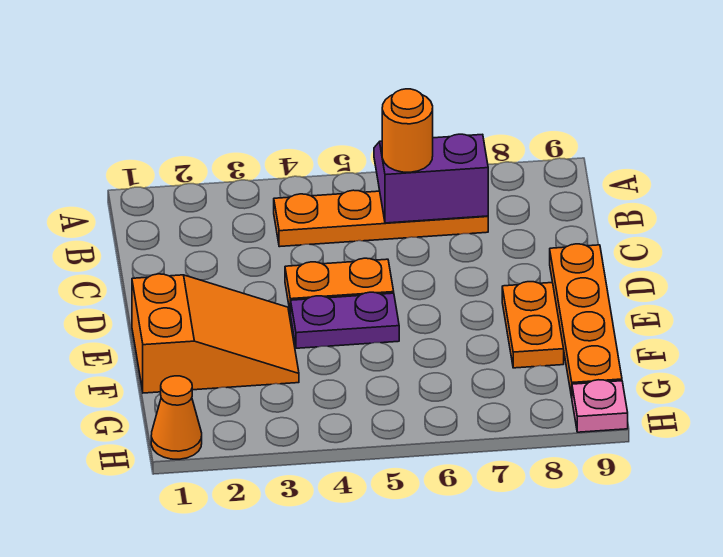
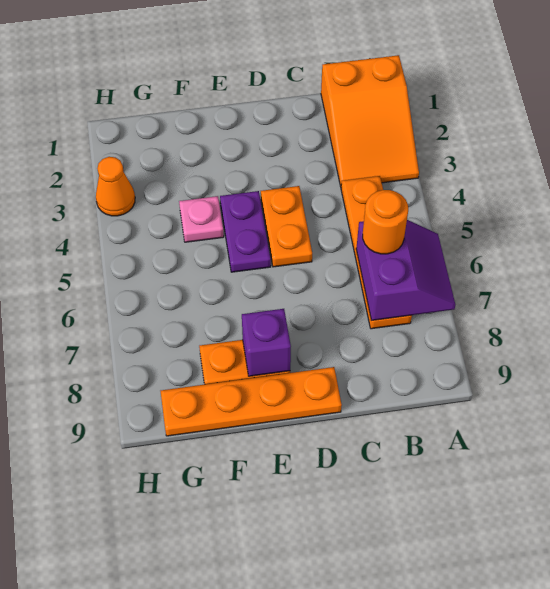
orange 2x3 slope [132,274,299,393] -> orange 2x3 slope moved to [321,55,419,187]
none -> purple 1x1 brick [242,309,291,376]
orange 1x1 cone [151,376,202,459] -> orange 1x1 cone moved to [96,157,135,216]
pink 1x1 plate [572,380,628,432] -> pink 1x1 plate moved to [179,196,224,242]

